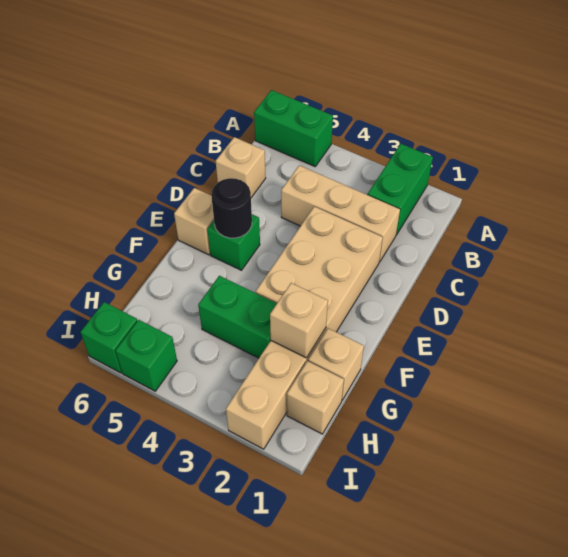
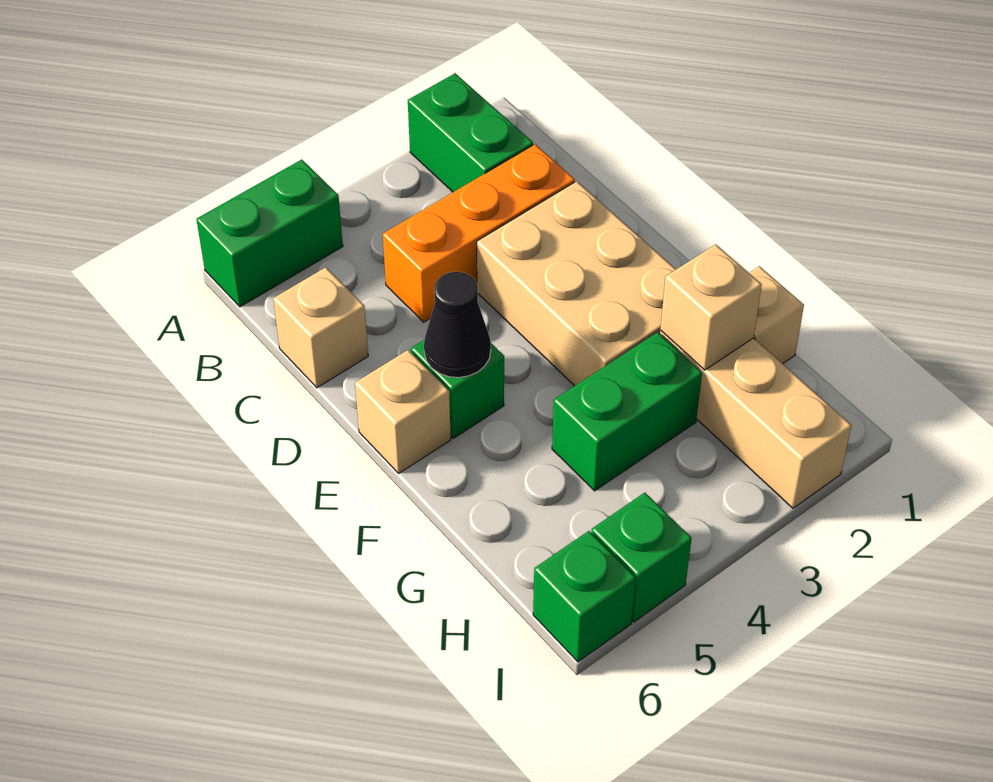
tan 1x3 brick [281,165,400,262] -> orange 1x3 brick [383,144,575,322]
black 1x1 round brick [211,178,252,238] -> black 1x1 cone [424,272,491,378]
tan 1x1 brick [287,361,344,434] -> none

